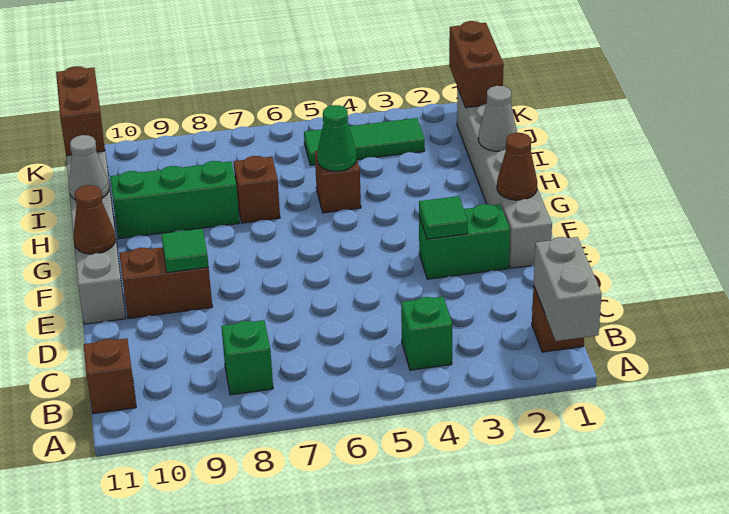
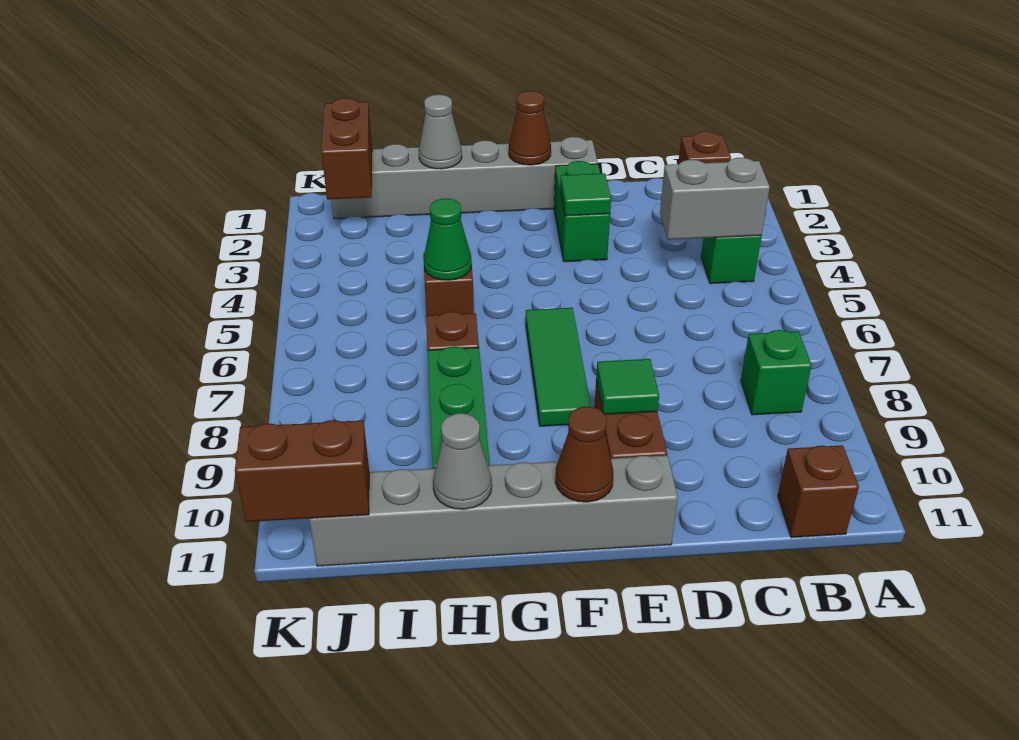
grey 1x2 brick [534,237,602,341] -> grey 1x2 brick moved to [660,158,770,240]
brown 1x2 brick [449,21,504,108] -> brown 1x2 brick turned to [321,98,372,199]
green 1x3 tile [304,118,425,165] -> green 1x3 tile moved to [526,308,591,426]

